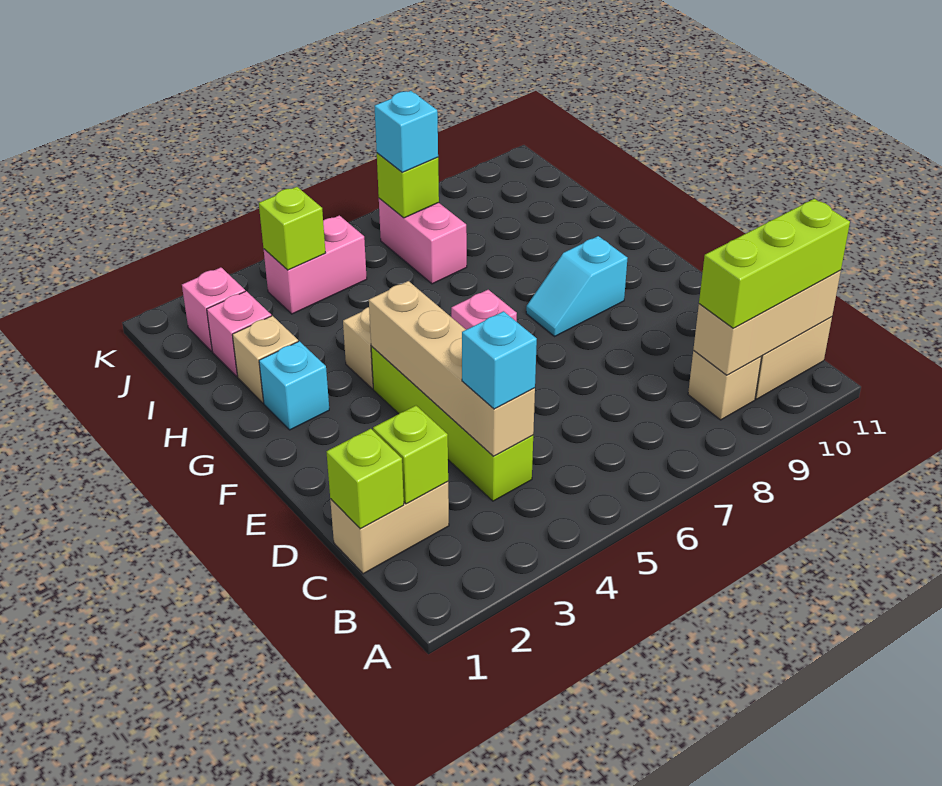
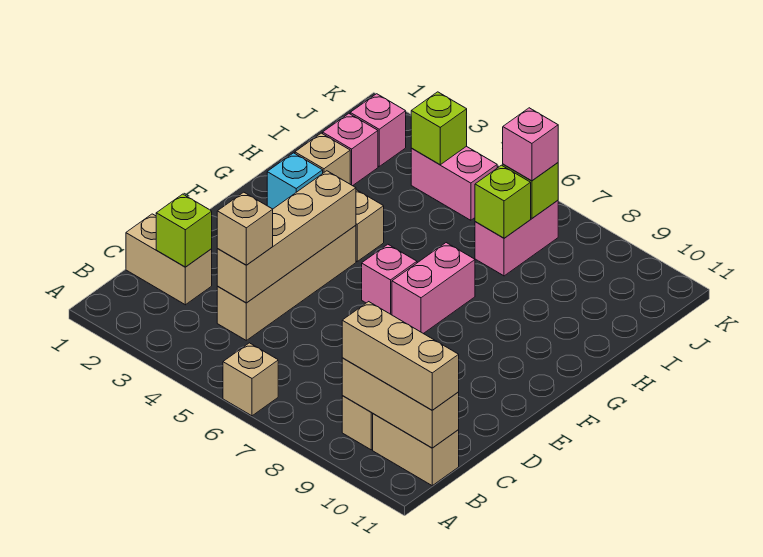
none -> tan 1x1 brick [223,343,278,416]
lime 1x3 brick [699,199,850,328] -> tan 1x3 brick [342,302,459,410]
lime 1x1 brick [327,429,404,529] -> lime 1x1 brick moved to [475,165,531,238]
lime 1x4 brick [371,346,533,501] -> tan 1x4 brick [217,225,356,340]
cyan 1x1 brick [462,311,537,409] -> tan 1x1 brick [217,192,273,265]
none -> pink 1x2 brick [392,243,475,334]
cyan 1x2 slope [526,236,627,336] -> none
cyan 1x1 brick [375,91,438,172] -> pink 1x1 brick [503,108,558,181]

